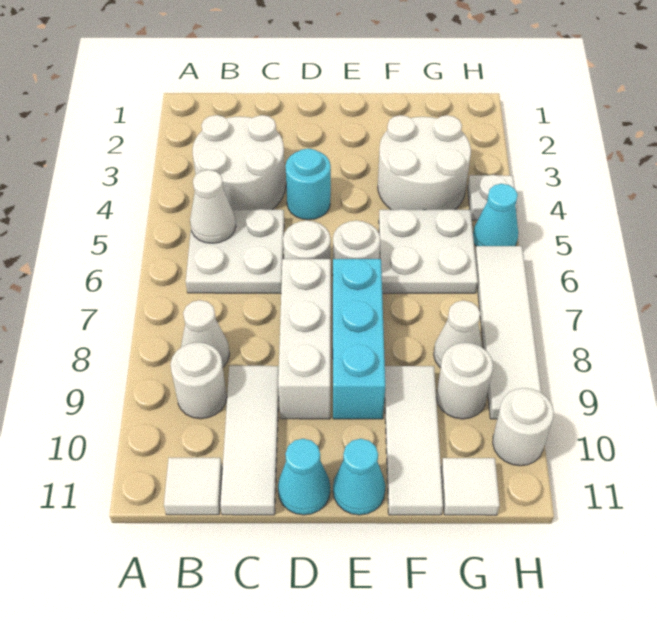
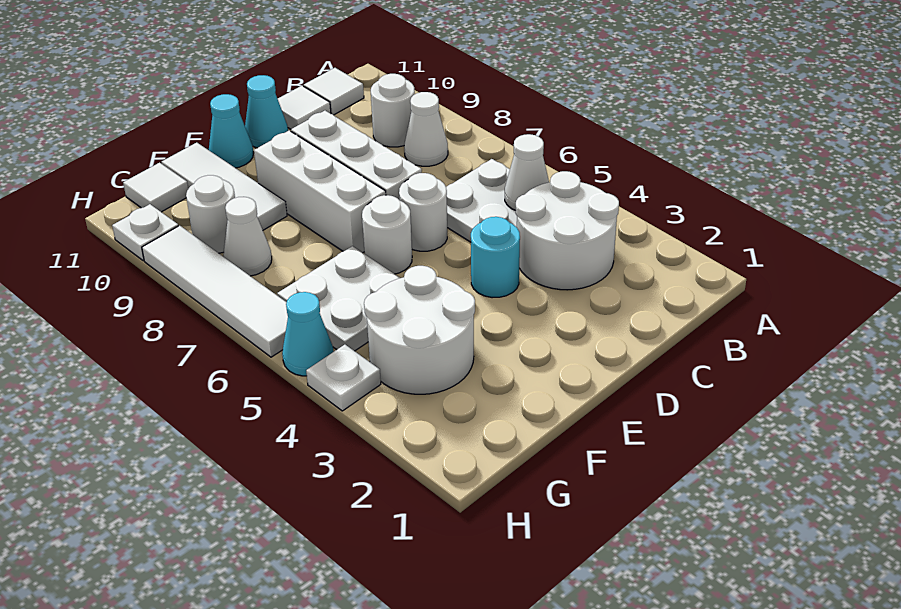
white 1x3 tile [220,366,279,515] -> white 1x1 tile [278,86,331,129]
cyan 1x3 brick [333,259,385,419] -> white 1x3 brick [254,131,386,253]
white 1x1 round brick [493,388,554,466] -> white 1x1 plate [112,204,179,261]

